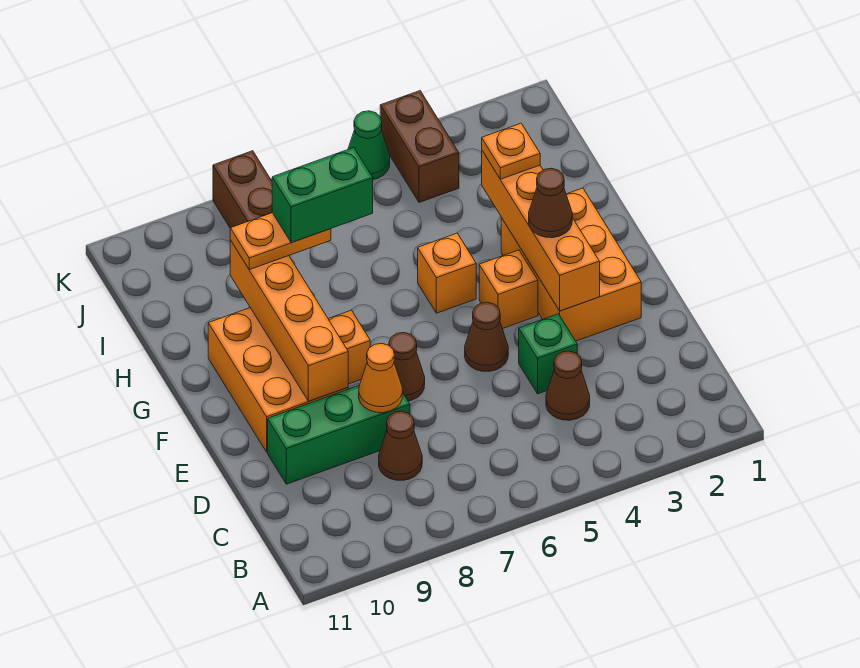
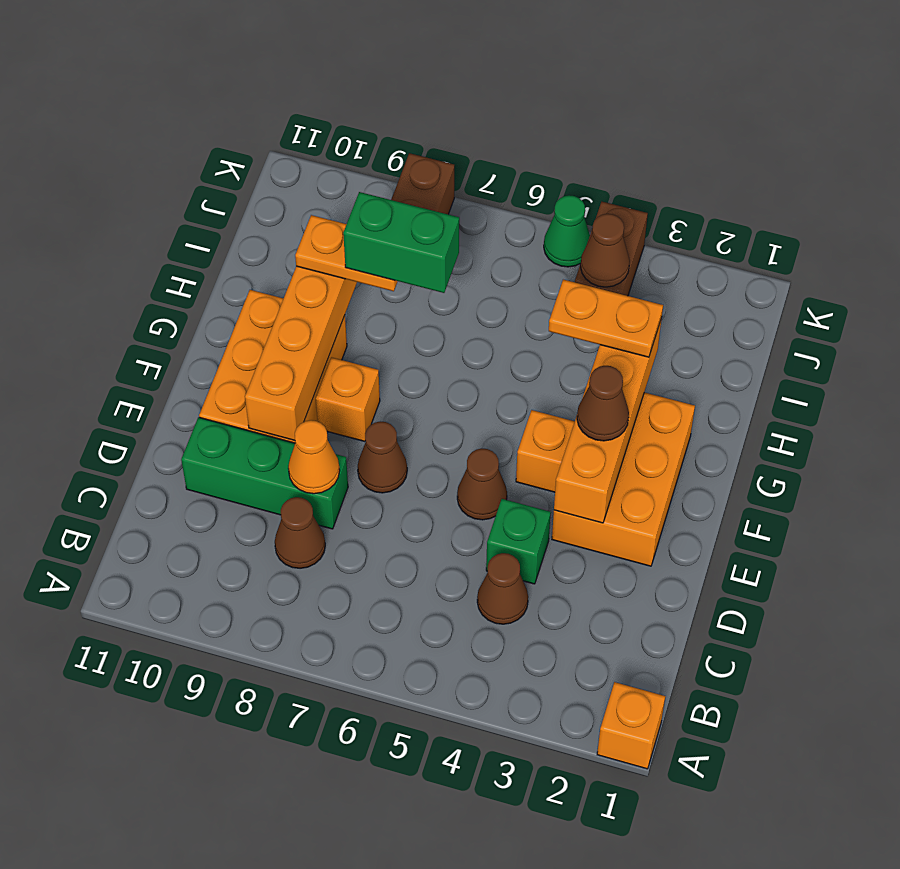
orange 1x1 brick [418,233,476,313] -> orange 1x1 brick moved to [597,682,665,769]
orange 1x1 plate [482,123,540,179] -> orange 1x2 plate [549,280,663,357]
none -> brown 1x1 cone [581,214,630,287]

